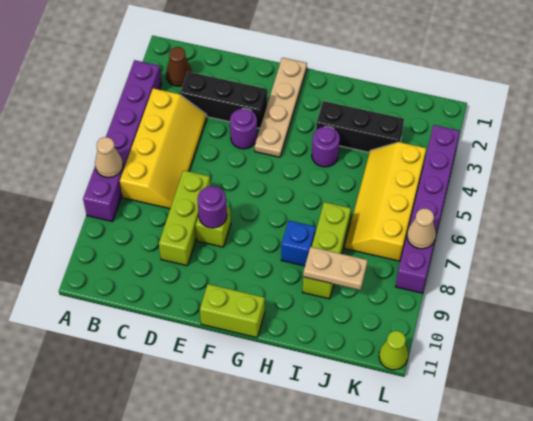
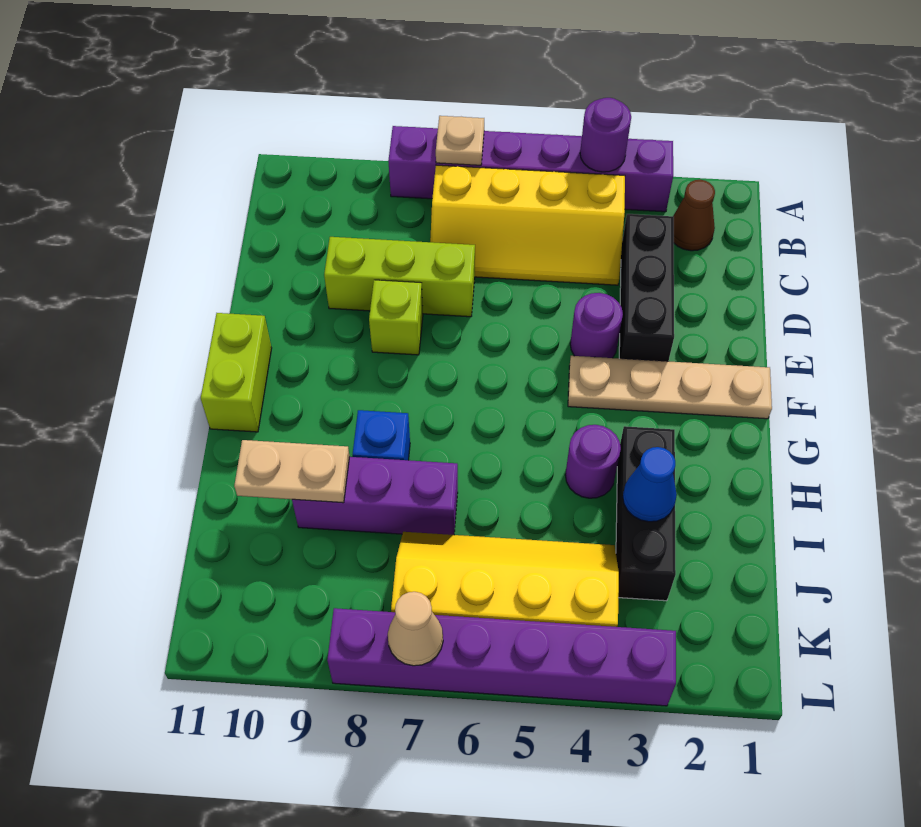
tan 1x1 cone [95,137,123,178] -> tan 1x1 plate [436,116,484,165]
purple 1x1 round brick [197,186,227,228] -> purple 1x1 round brick moved to [580,98,631,172]
none -> blue 1x1 cone [623,447,677,522]
lime 1x3 brick [303,202,351,299] -> purple 1x3 brick [292,457,458,535]
tan 1x2 plate [303,247,368,290] -> tan 1x2 plate turned to [234,440,350,503]
lime 1x1 cone [379,331,408,370] -> none

